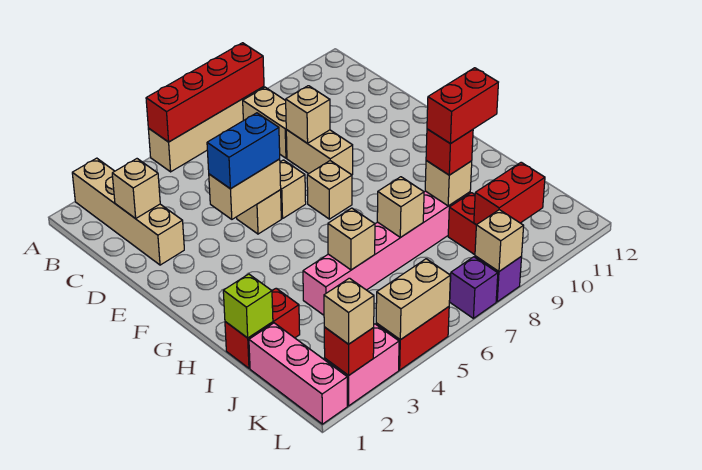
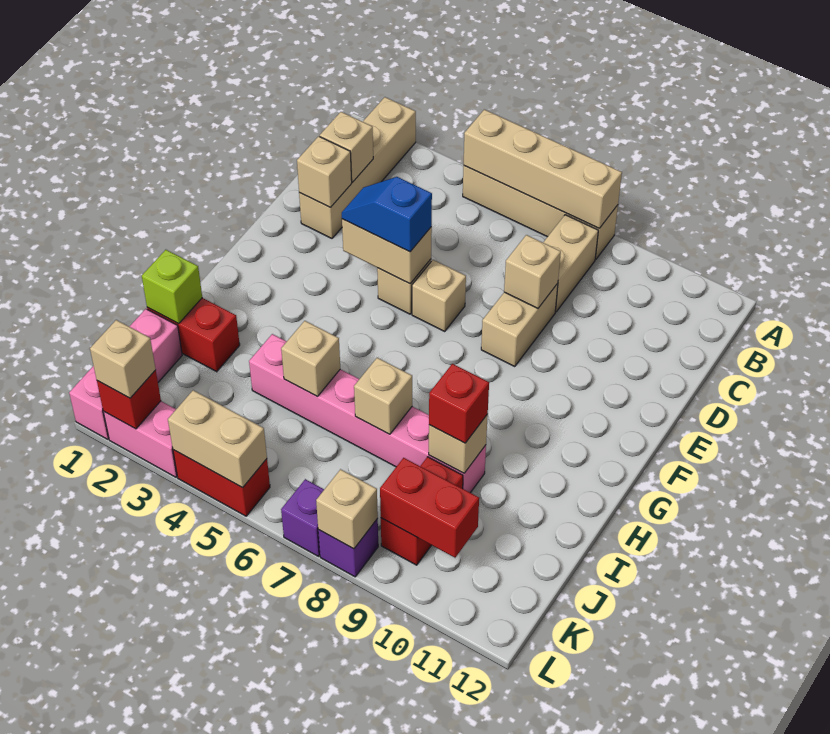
red 1x4 brick [146,43,264,142] -> tan 1x4 brick [464,109,622,228]
blue 1x2 brick [207,113,280,189] -> blue 1x2 slope [342,177,432,252]
tan 1x1 brick [307,161,352,219] -> tan 1x1 brick moved to [297,136,352,208]
red 1x2 brick [427,68,498,144] -> none

